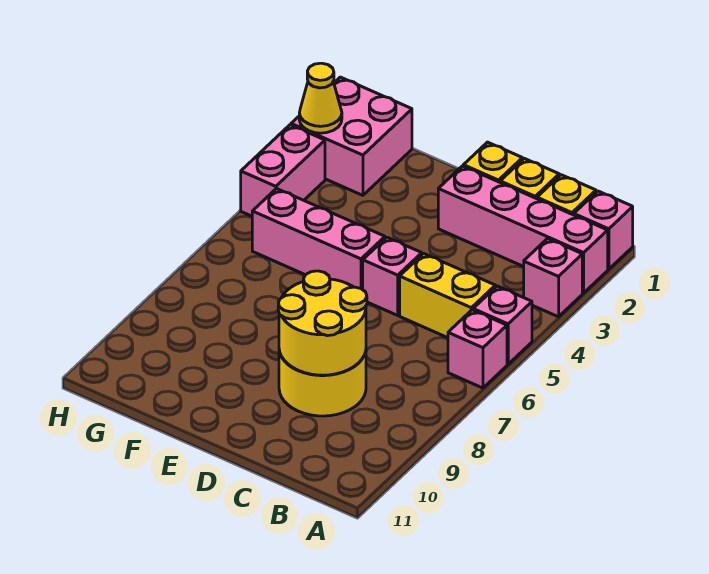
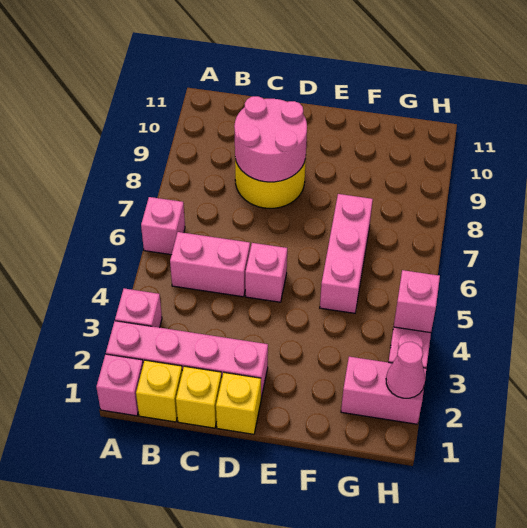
pink 1x1 brick [473,286,532,364] -> pink 1x1 brick moved to [394,270,440,333]
yellow 1x2 brick [400,254,495,338] -> pink 1x2 brick [170,232,250,297]
yellow 2x2 round brick [278,271,367,375] -> pink 2x2 round brick [234,96,307,182]
pink 1x3 brick [252,189,385,290] -> pink 1x3 brick turned to [320,194,373,313]
pink 2x2 brick [291,77,412,195] -> pink 1x2 brick [341,357,426,424]
yellow 1x1 cone [299,63,342,133] -> pink 1x1 cone [386,342,425,398]

